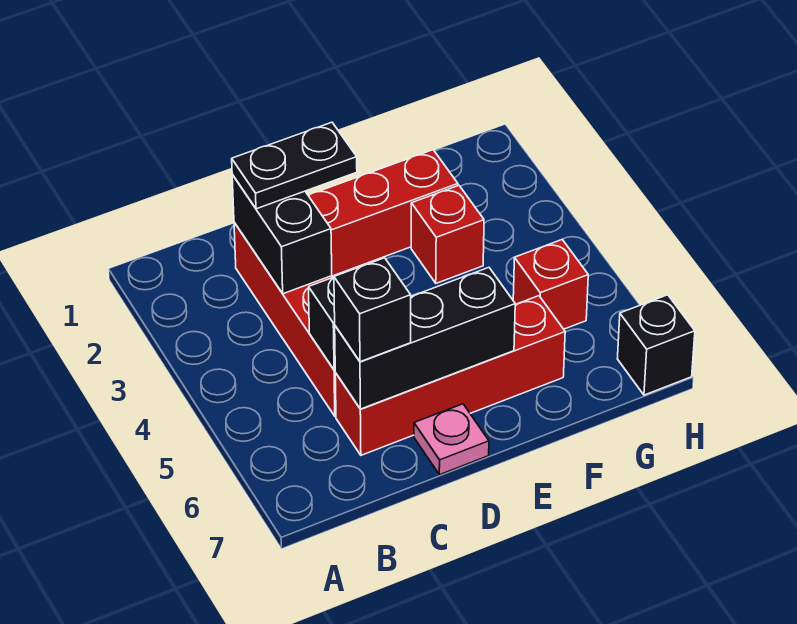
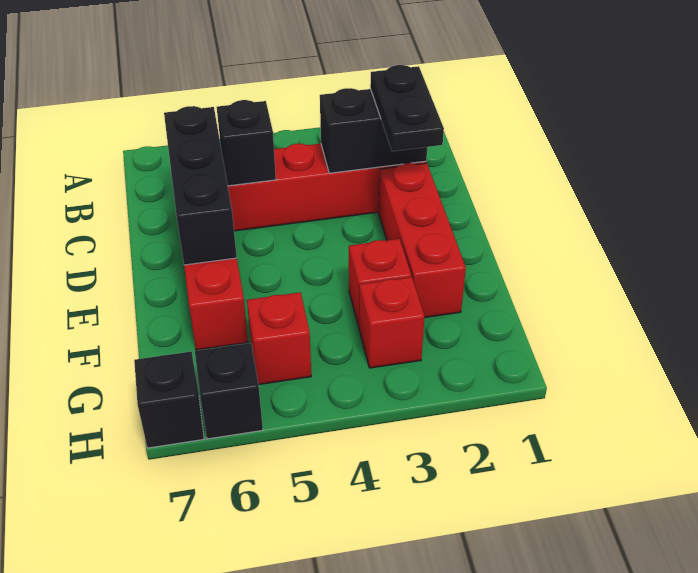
black 1x1 brick [334,258,411,362] -> black 1x1 brick moved to [195,343,263,439]
pink 1x1 plate [414,404,489,475] -> none
none -> red 1x1 brick [359,277,425,368]

